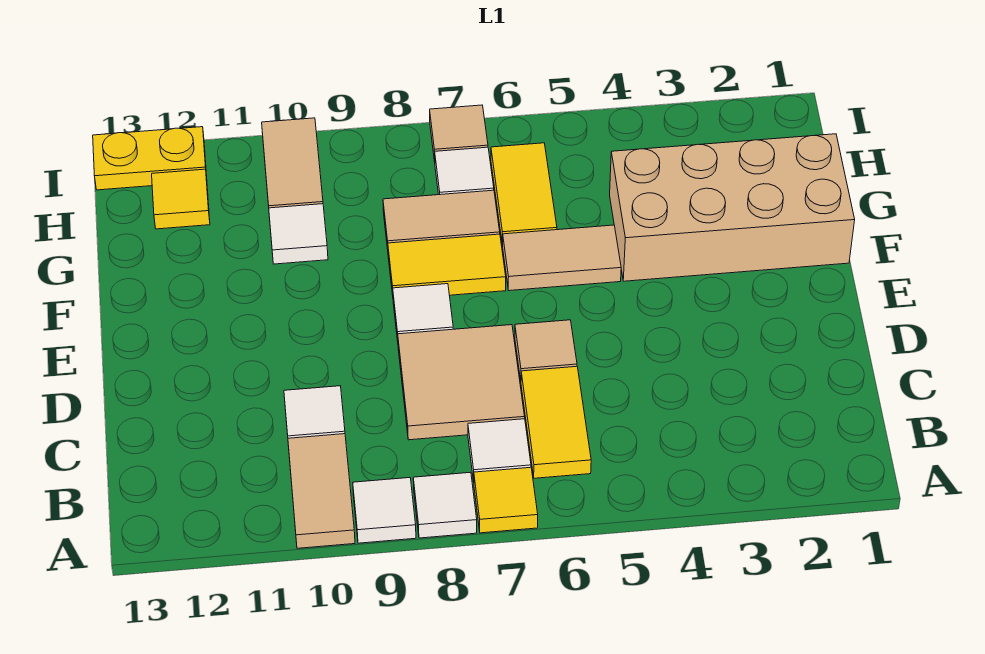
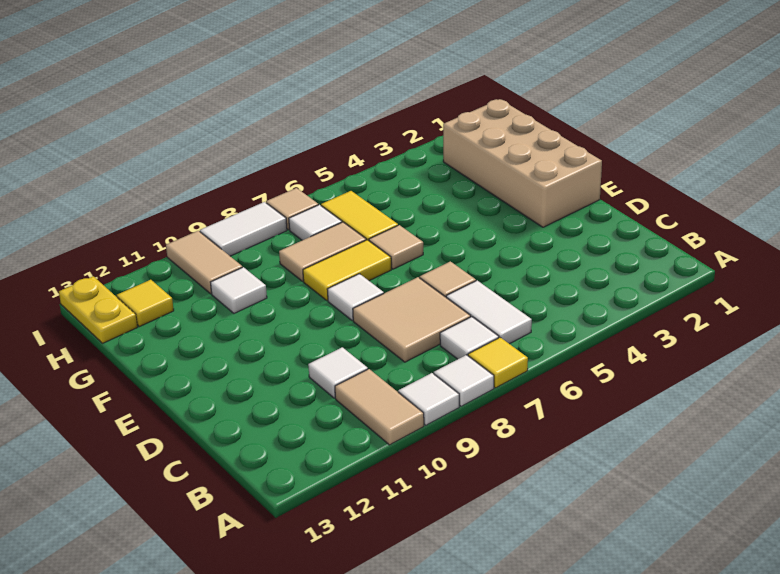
yellow 1x2 tile [521,366,591,478] -> white 1x2 tile [446,281,532,344]
tan 2x4 brick [610,134,855,281] -> tan 2x4 brick turned to [443,99,602,227]
tan 1x2 tile [503,225,621,291] -> tan 1x1 tile [369,225,423,269]
none -> white 1x2 tile [200,202,287,256]
yellow 1x2 plate [93,127,207,190] -> yellow 1x2 plate turned to [59,276,138,343]

